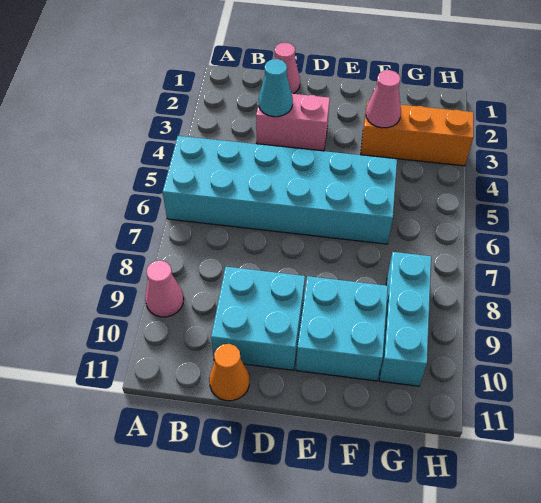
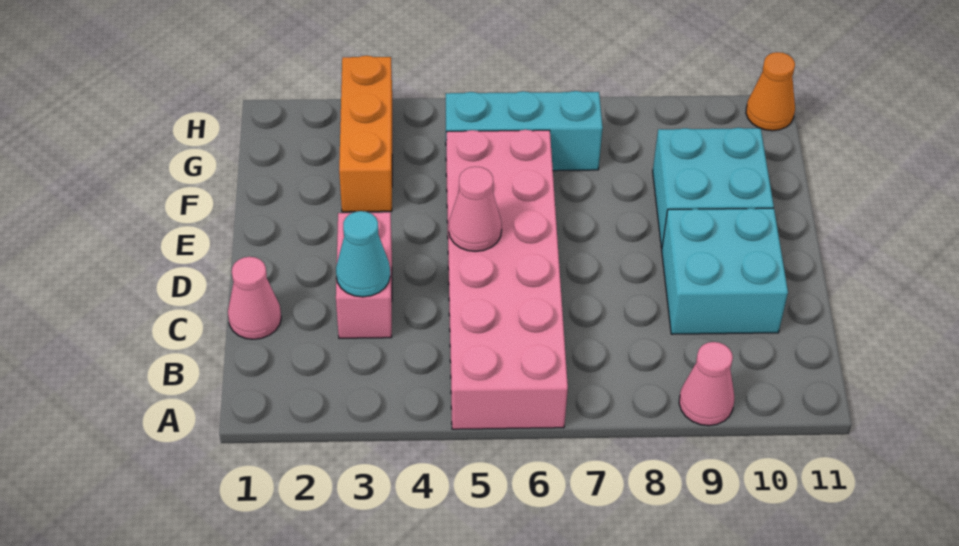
cyan 2x6 brick [163,136,397,244] -> pink 2x6 brick [446,130,568,429]
orange 1x1 cone [209,344,249,401] -> orange 1x1 cone moved to [746,52,795,131]
pink 1x1 cone [366,70,401,128] -> pink 1x1 cone moved to [449,167,502,251]
cyan 1x3 brick [379,252,431,386] -> cyan 1x3 brick moved to [446,91,603,171]

